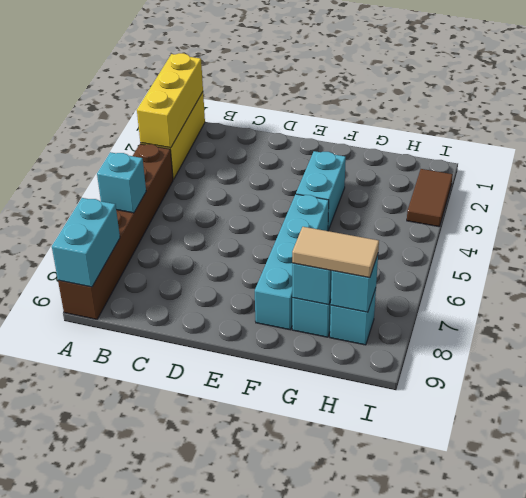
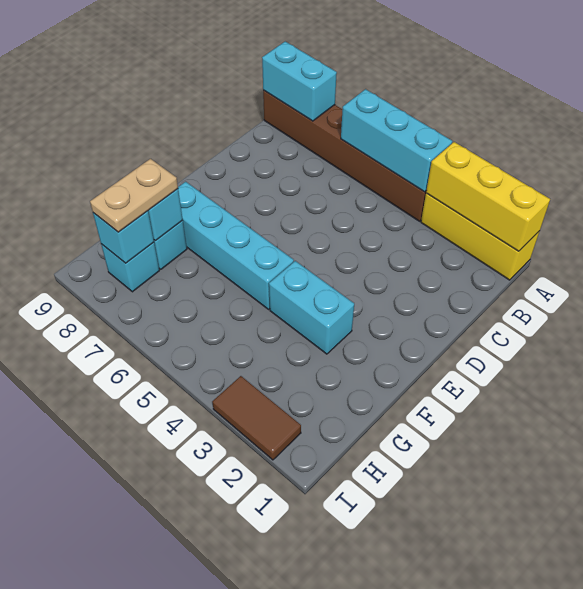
cyan 1x1 brick [97,152,146,213] -> cyan 1x3 brick [341,89,452,192]
tan 1x2 tile [292,227,379,278] -> tan 1x2 plate [90,159,178,232]

